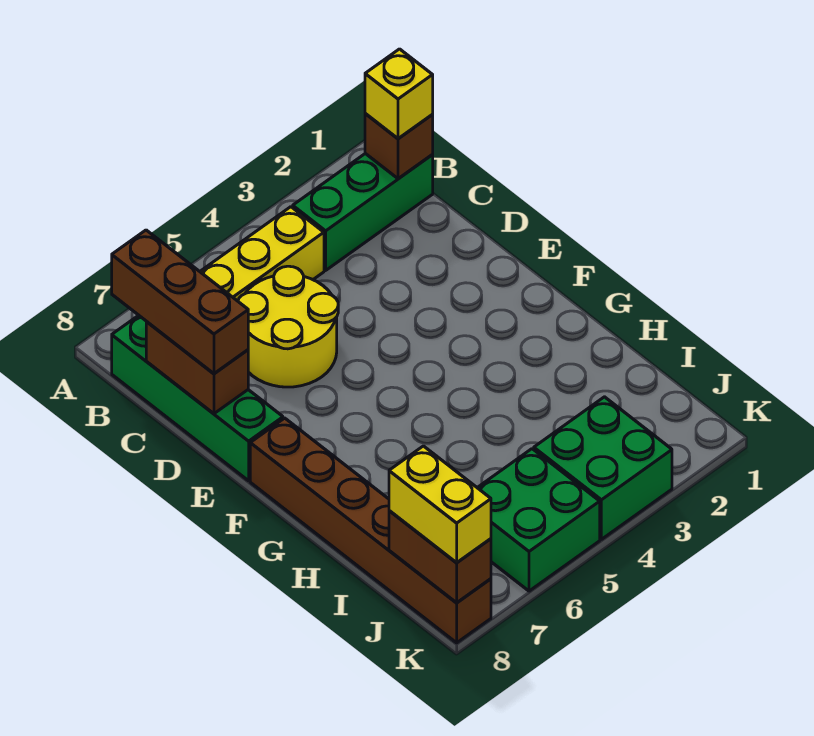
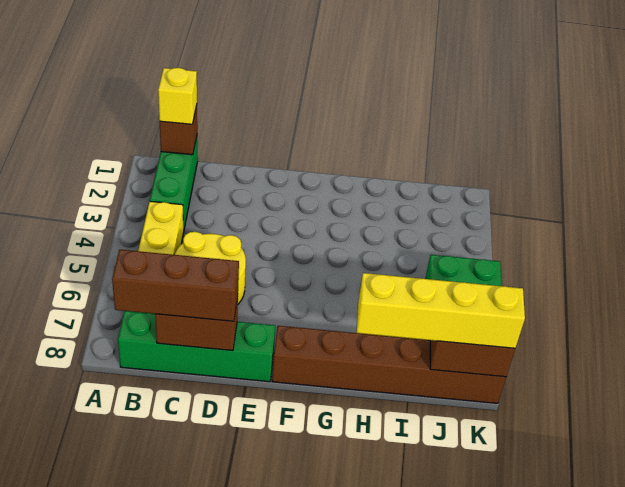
green 2x2 brick [534,397,672,539] -> none
yellow 1x2 brick [389,446,491,563] -> yellow 1x4 brick [357,273,525,348]

